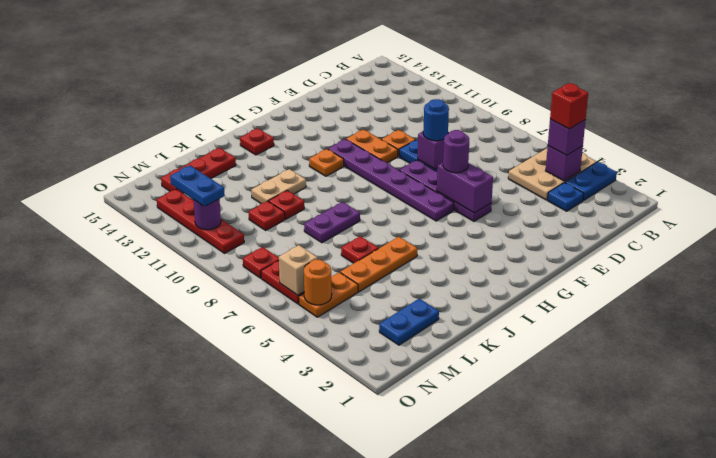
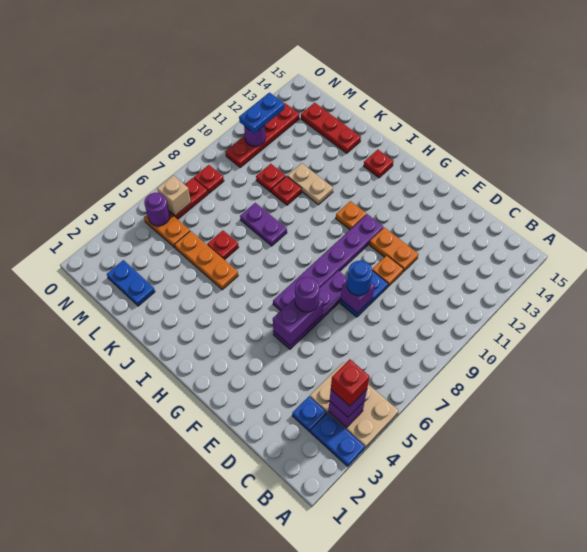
orange 1x2 plate [346,130,398,163] -> orange 1x2 plate turned to [369,228,419,272]
orange 1x1 round brick [304,260,332,305] -> purple 1x1 round brick [144,193,170,226]

